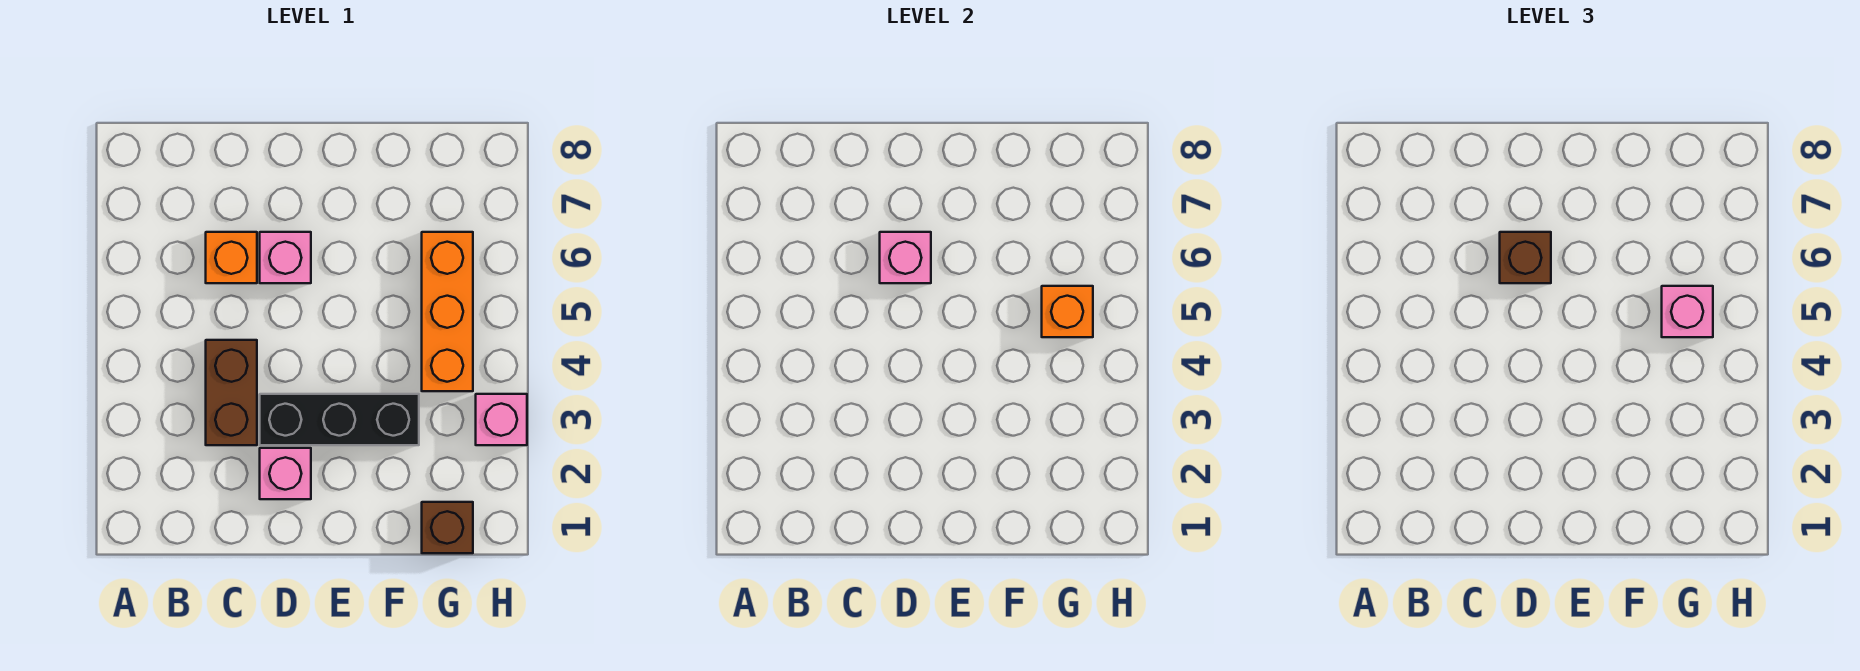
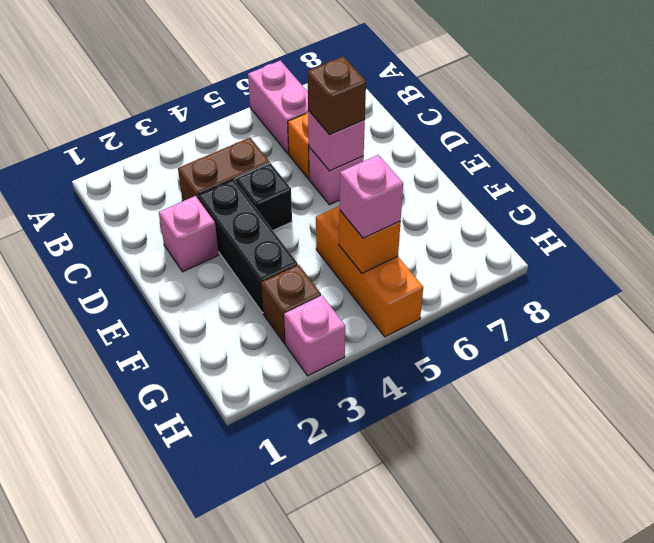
none -> pink 1x2 brick [248,61,308,154]
none -> black 1x1 brick [236,163,292,230]
brown 1x1 brick [422,502,473,553] -> brown 1x1 brick moved to [261,265,321,344]
orange 1x3 brick [422,232,473,391] -> orange 1x3 brick turned to [316,206,423,337]

